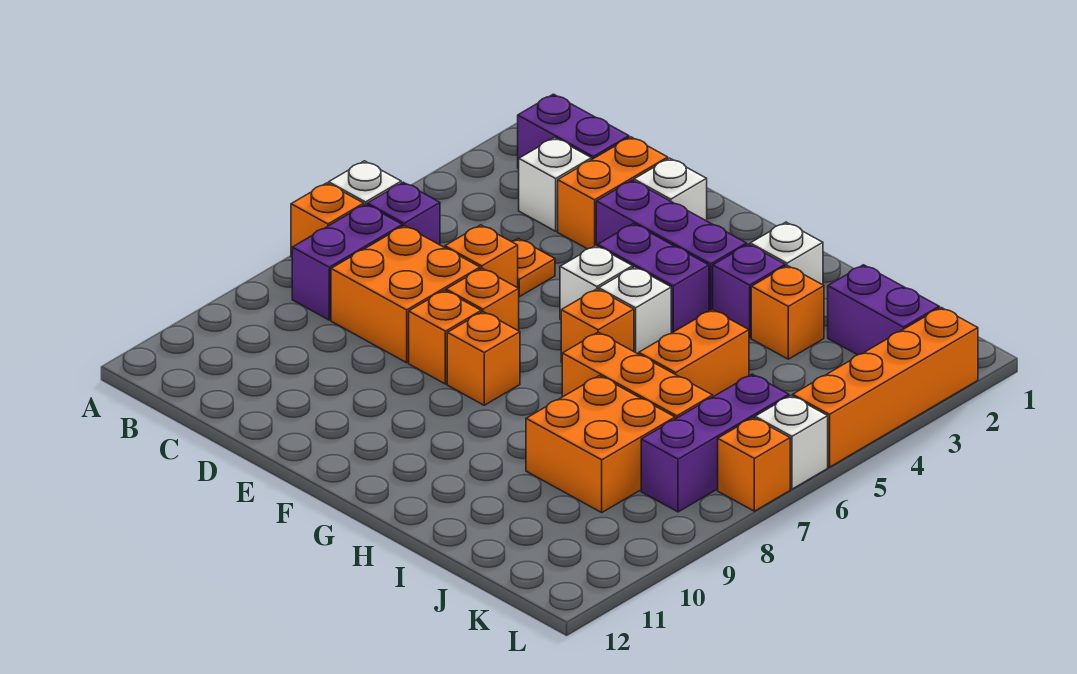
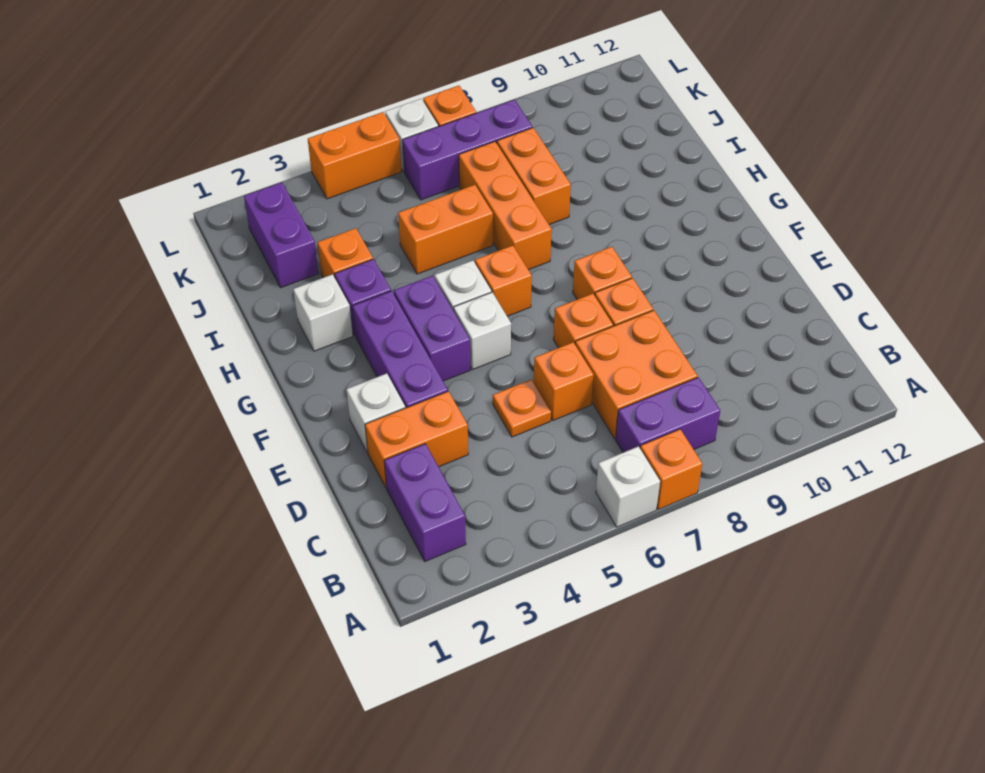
purple 1x1 brick [367,182,440,245] -> none
white 1x1 brick [519,138,591,231] -> none
orange 2x2 brick [526,376,675,512] -> orange 1x2 brick [497,128,571,224]
orange 1x4 brick [793,308,978,467] -> orange 1x2 brick [308,112,402,199]

